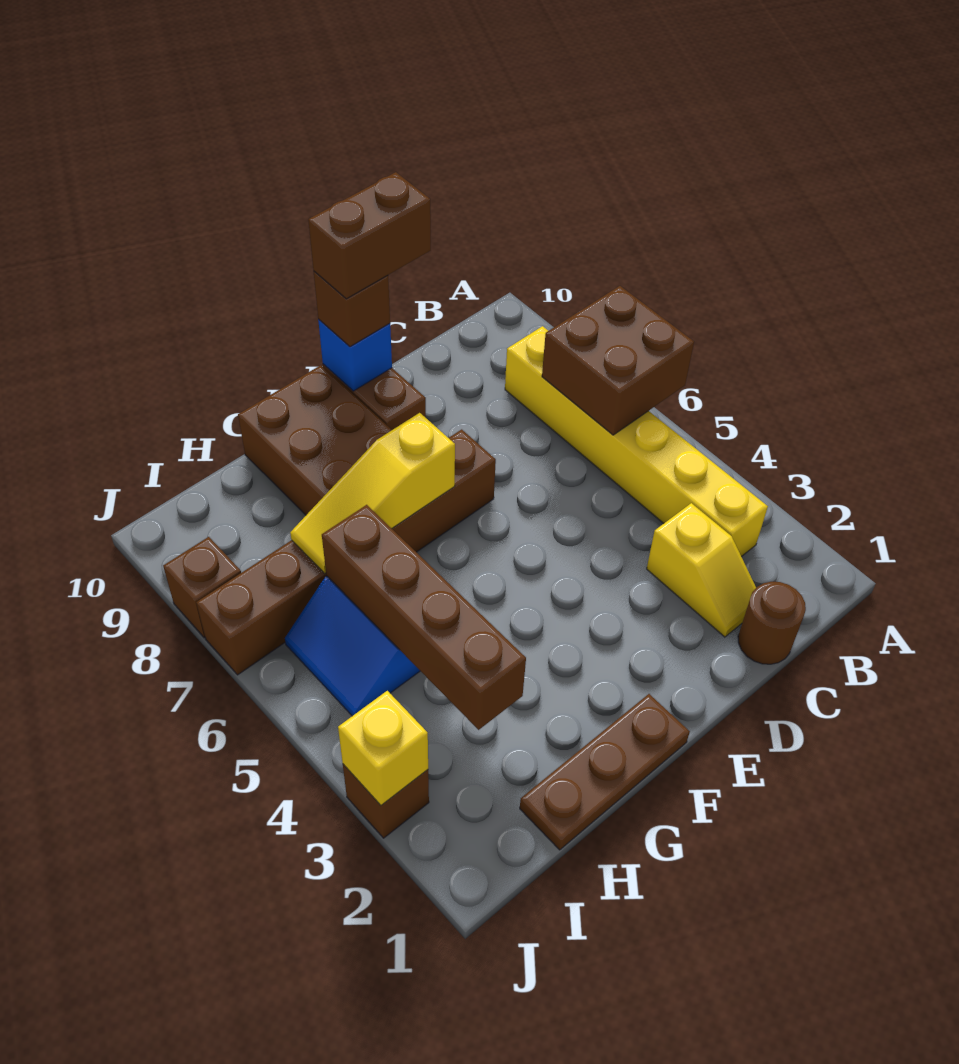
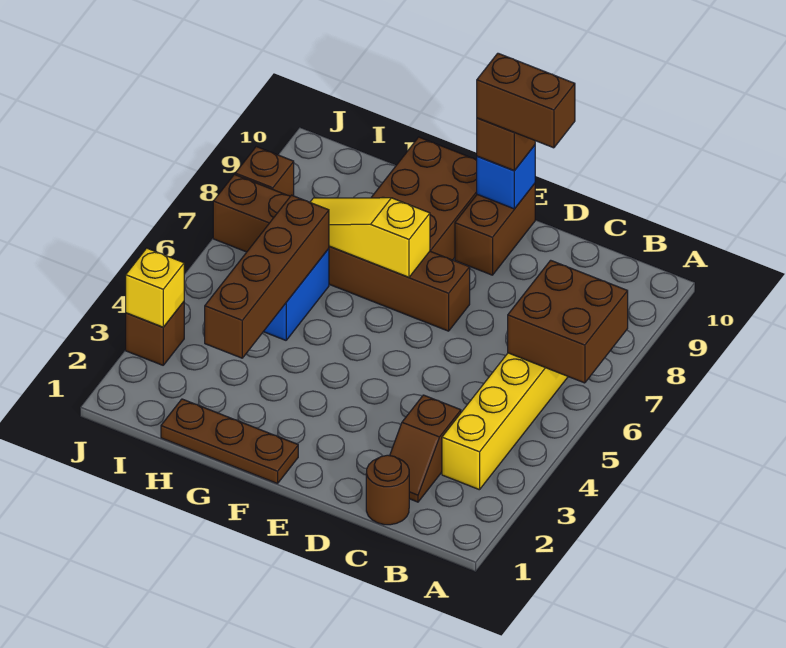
yellow 1x2 slope [647,503,756,637] -> brown 1x2 slope [390,395,461,502]

